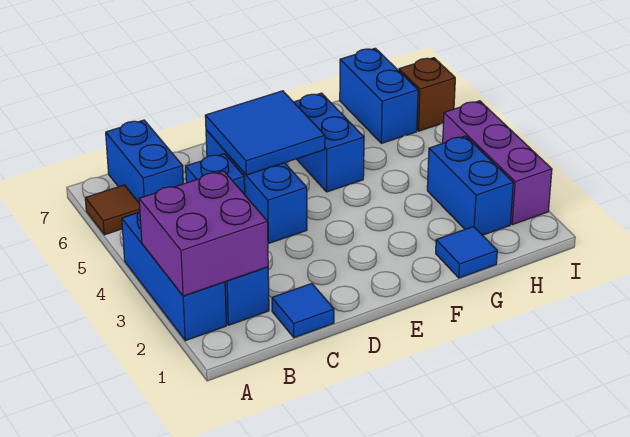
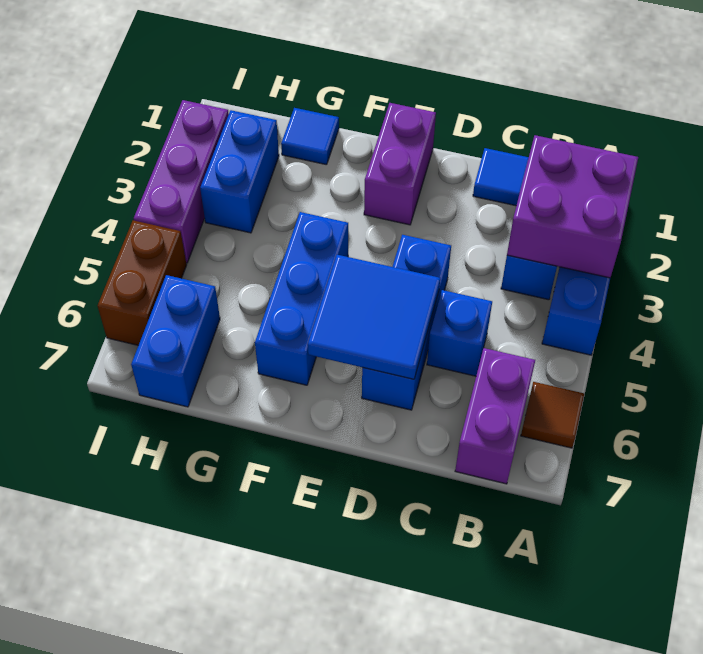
blue 1x2 brick [106,120,183,202] -> purple 1x2 brick [455,348,535,484]
none -> purple 1x2 brick [364,103,436,225]
blue 1x2 brick [294,93,364,192] -> blue 1x3 brick [255,212,348,385]
brown 1x1 brick [399,58,455,131] -> brown 1x2 brick [98,220,187,345]

